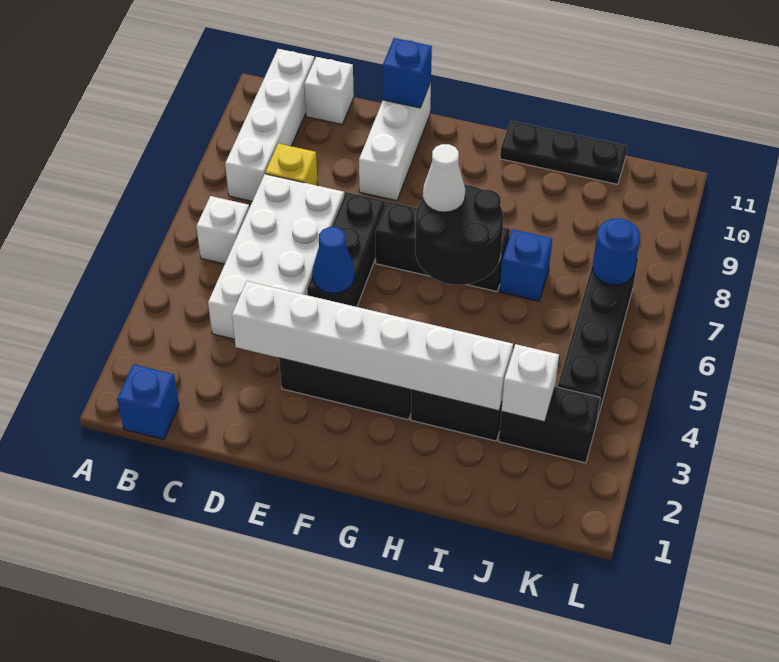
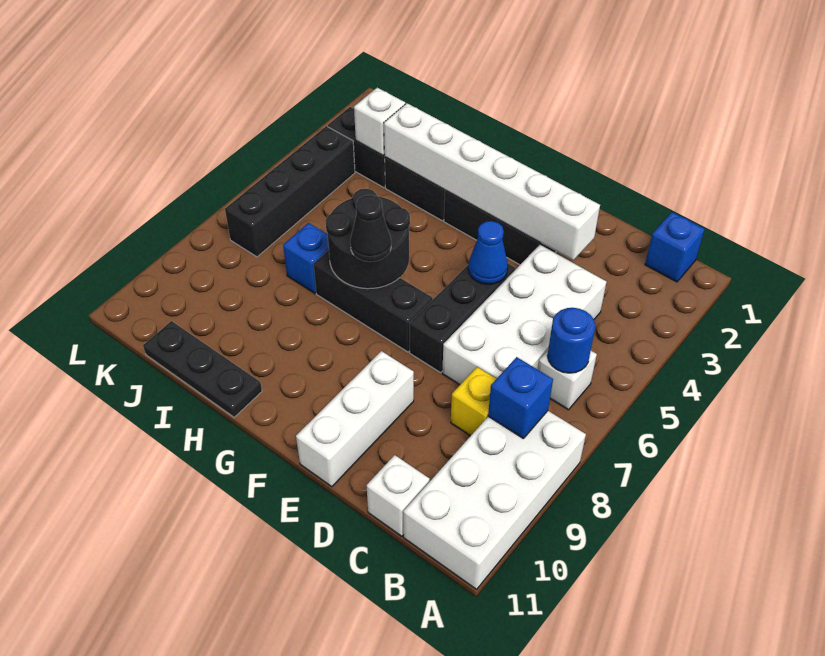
white 1x4 brick [225,49,314,201] -> white 2x4 brick [403,411,586,589]
blue 1x1 brick [383,38,432,108] -> blue 1x1 brick moved to [488,357,553,439]
white 1x1 cone [423,144,465,212] -> black 1x1 cone [350,195,391,262]
blue 1x1 round brick [592,218,640,285] -> blue 1x1 round brick moved to [547,308,595,373]

